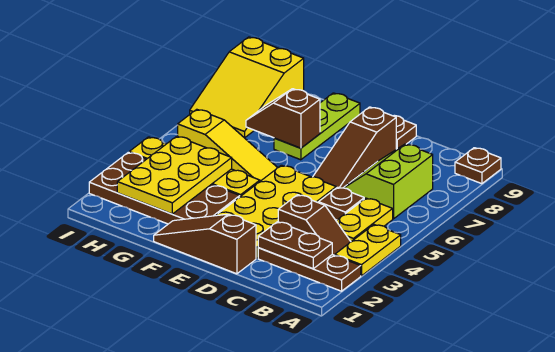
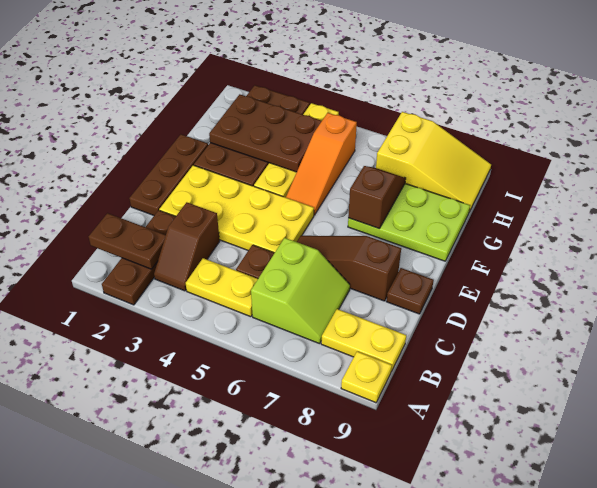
yellow 1x2 plate [335,225,401,276] -> yellow 1x2 plate moved to [321,309,406,372]
brown 1x1 plate [455,148,501,184] -> yellow 1x1 plate [341,352,392,403]
brown 1x2 plate [258,222,332,269] -> brown 1x2 plate turned to [89,213,166,269]
lime 2x2 slope [343,144,433,219] -> lime 2x2 slope turned to [251,238,350,344]
brown 1x3 slope [154,214,256,274] -> brown 1x3 plate [129,134,208,215]
yellow 1x3 slope [178,109,278,181] -> orange 1x3 slope [286,113,357,215]
lime 1x3 plate [274,93,360,160] -> lime 2x3 plate [348,184,470,261]
yellow 2x3 plate [117,136,232,214] -> brown 2x3 plate [209,94,322,172]
yellow 2x3 slope [190,37,304,138] -> yellow 2x3 slope turned to [376,112,491,212]

